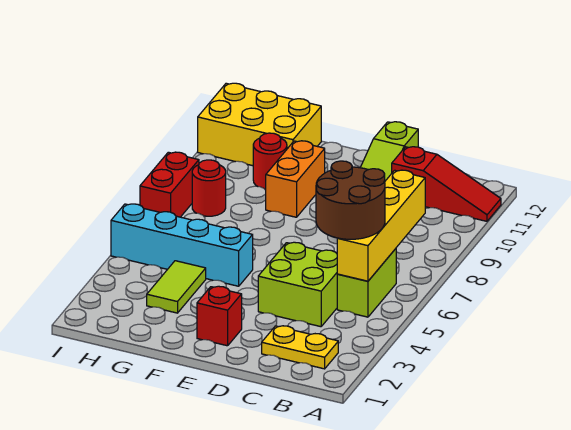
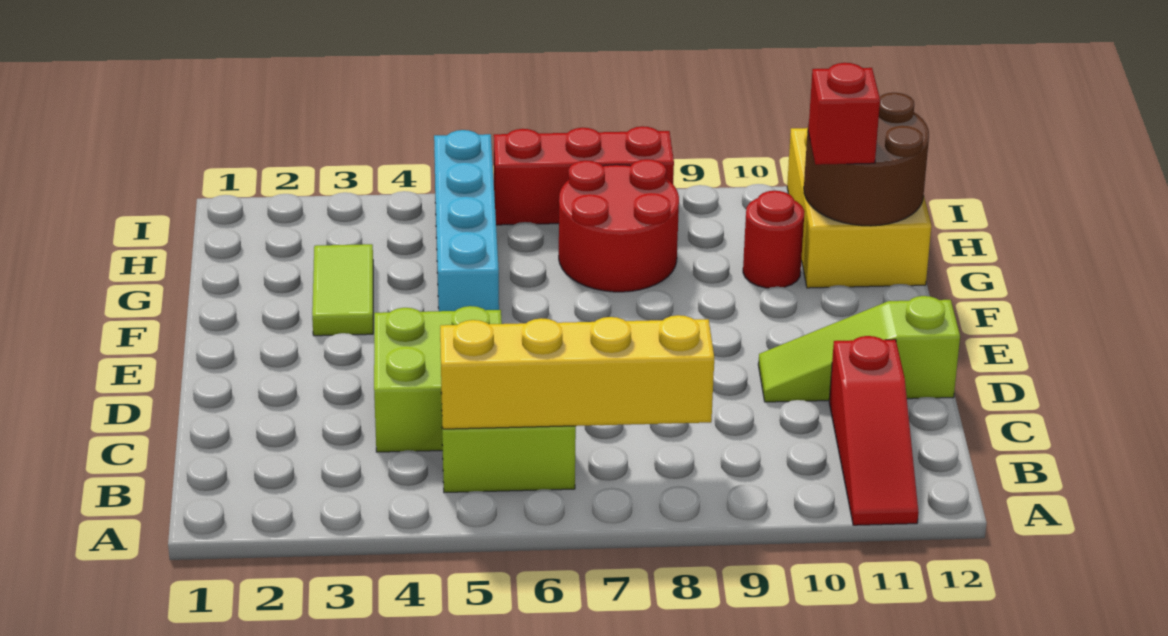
yellow 1x2 plate [262,326,338,369] -> none
brown 2x2 round brick [316,161,385,239] -> brown 2x2 round brick moved to [804,93,929,226]
red 1x1 brick [197,286,242,346] -> red 1x1 brick moved to [808,63,880,165]
orange 1x2 brick [266,141,325,217] -> none
lime 1x2 tile [147,261,206,313] -> lime 1x2 tile turned to [312,244,373,336]
red 1x1 round brick [192,160,226,216] -> red 2x2 round brick [559,159,679,292]
red 1x2 brick [140,152,199,217] -> red 1x3 brick [494,126,674,225]

